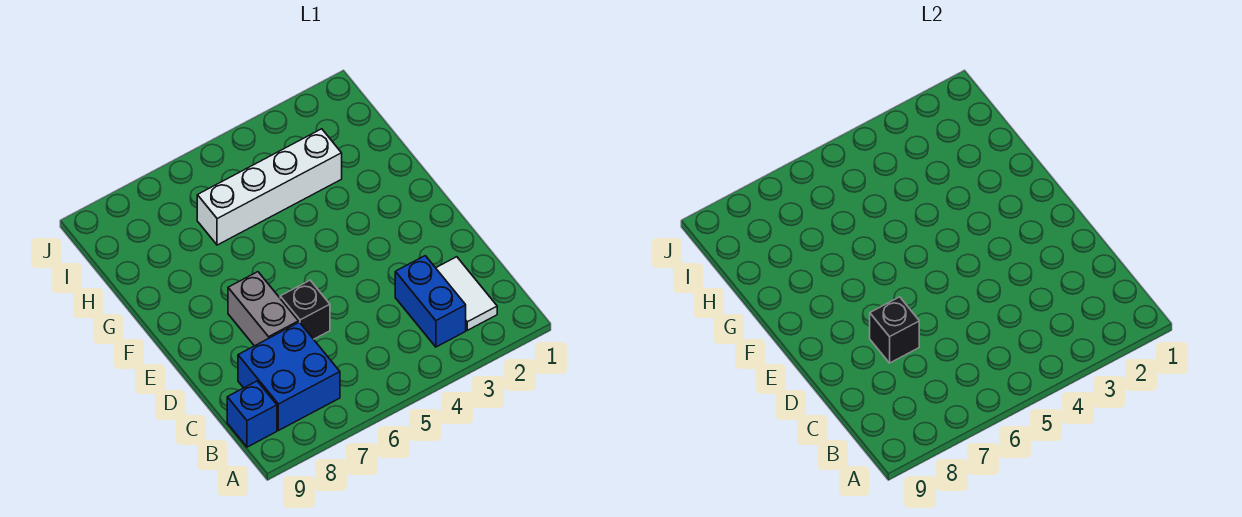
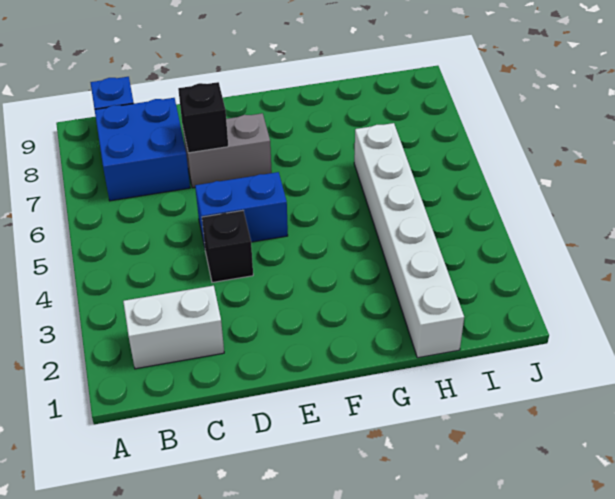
white 1x2 tile [436,257,497,330] -> white 1x2 brick [123,286,224,369]
blue 1x2 brick [395,256,466,347] -> blue 1x2 brick moved to [195,172,288,247]
black 1x1 brick [280,280,330,339] -> black 1x1 brick moved to [202,210,253,283]
white 1x4 brick [197,129,342,245] -> white 1x6 brick [354,123,464,358]

